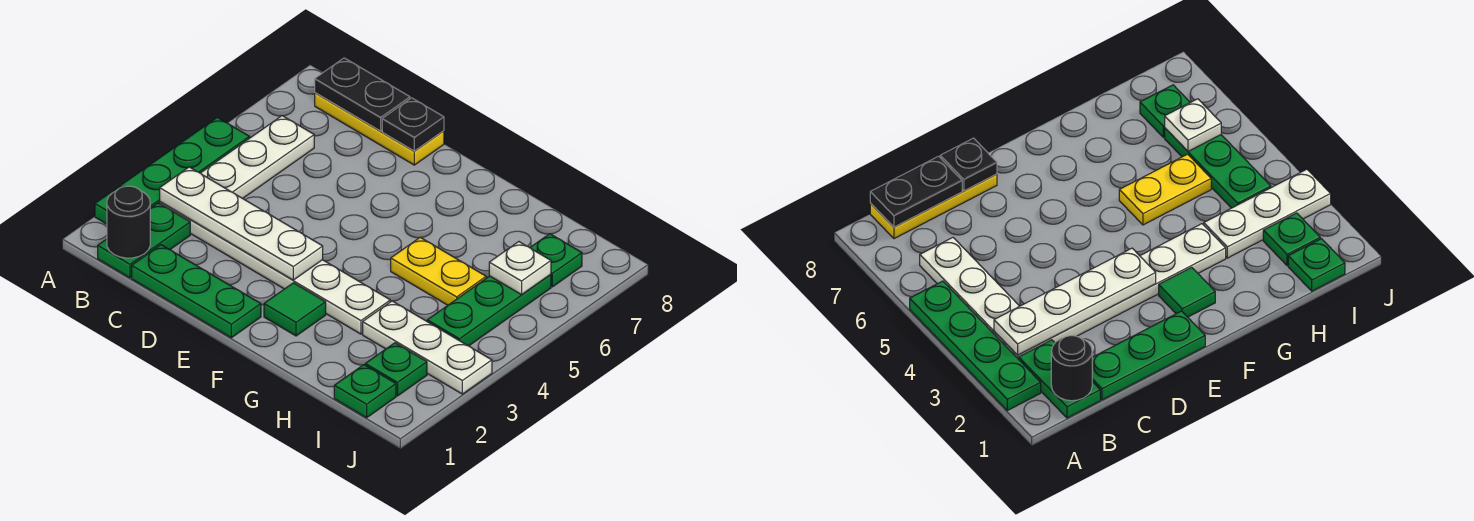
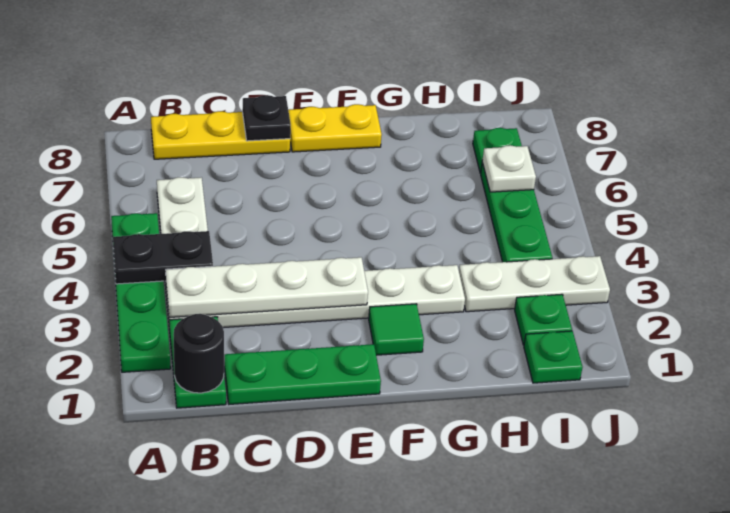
black 1x2 plate [315,58,410,131] -> black 1x2 plate moved to [113,231,213,284]
yellow 1x2 plate [391,237,486,305] -> yellow 1x2 plate moved to [288,104,382,152]

